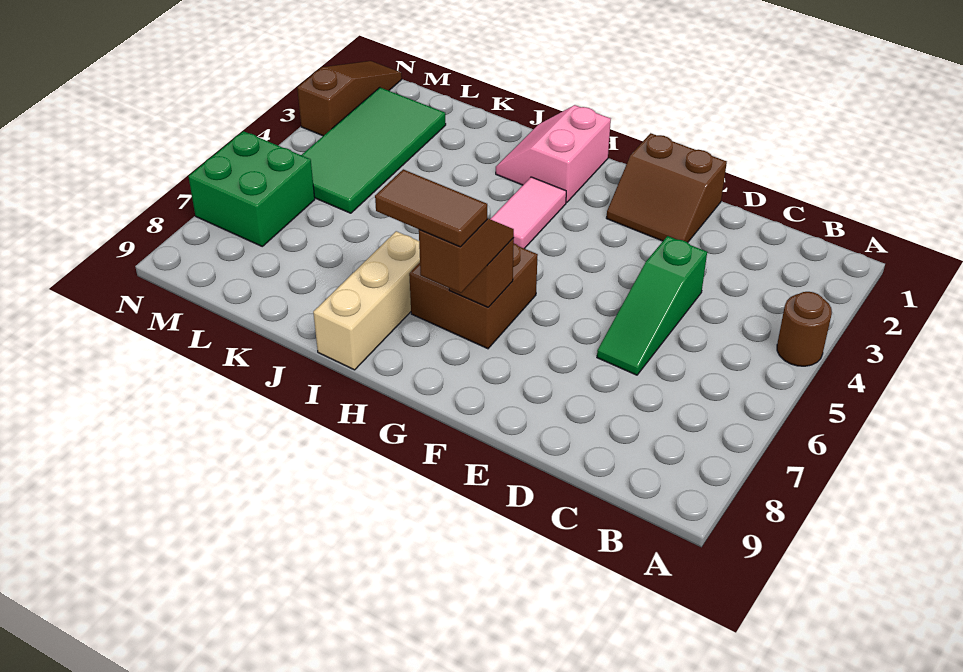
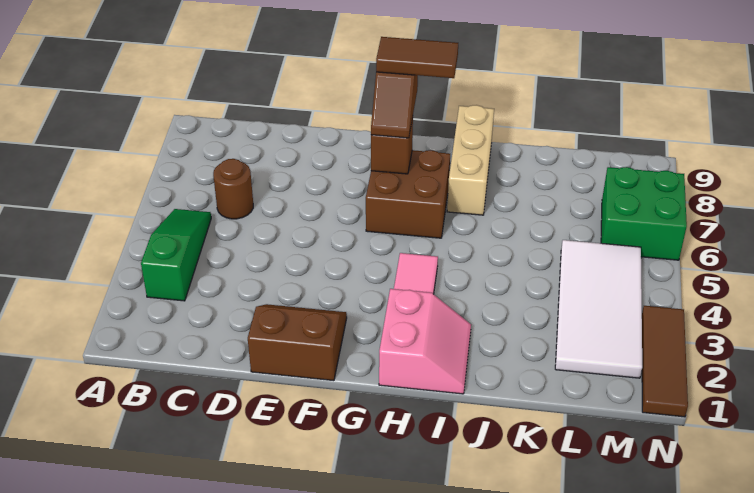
brown 1x1 round brick [777,292,832,366] -> brown 1x1 round brick moved to [213,159,253,219]
green 1x3 slope [597,236,707,375] -> green 1x3 slope moved to [141,209,211,301]
green 2x4 tile [302,88,446,213] -> white 2x4 tile [555,240,642,378]
brown 1x3 slope [297,61,402,136] -> brown 1x3 tile [642,306,688,417]

